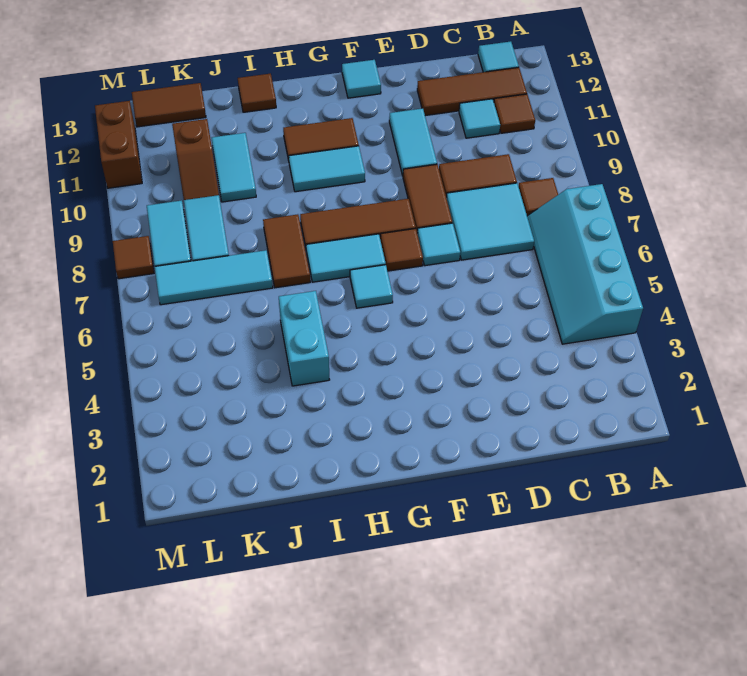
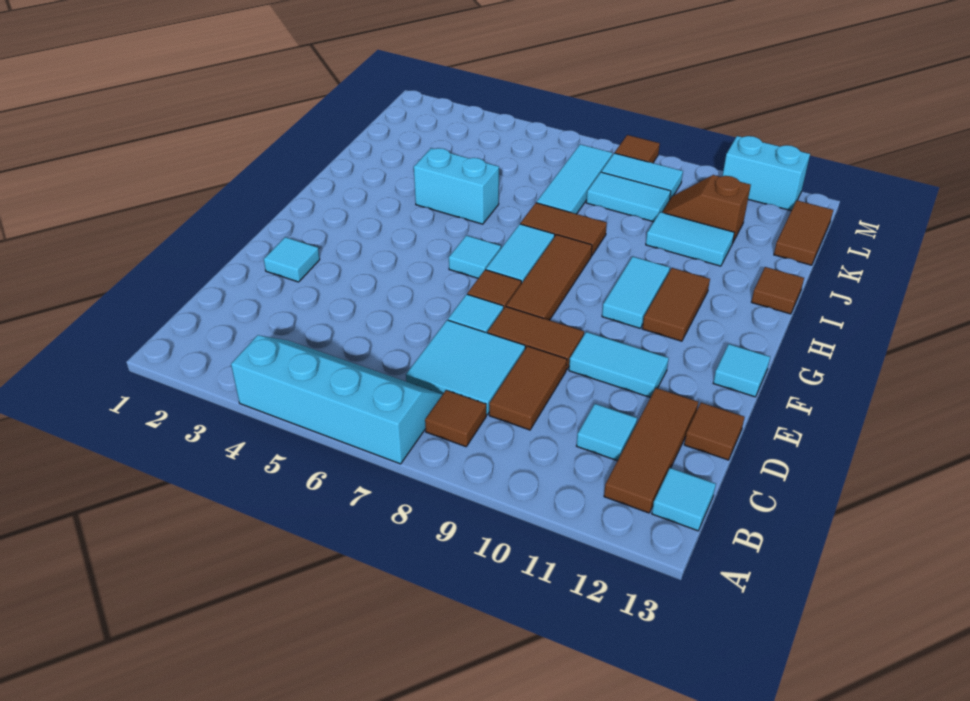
brown 1x1 tile [494,94,535,133] -> brown 1x1 tile moved to [684,403,744,460]
none -> cyan 1x1 tile [264,237,320,282]
brown 1x2 brick [95,101,142,188] -> cyan 1x2 brick [723,136,810,211]

